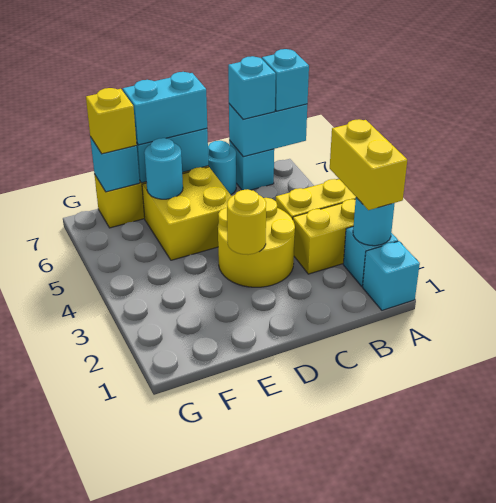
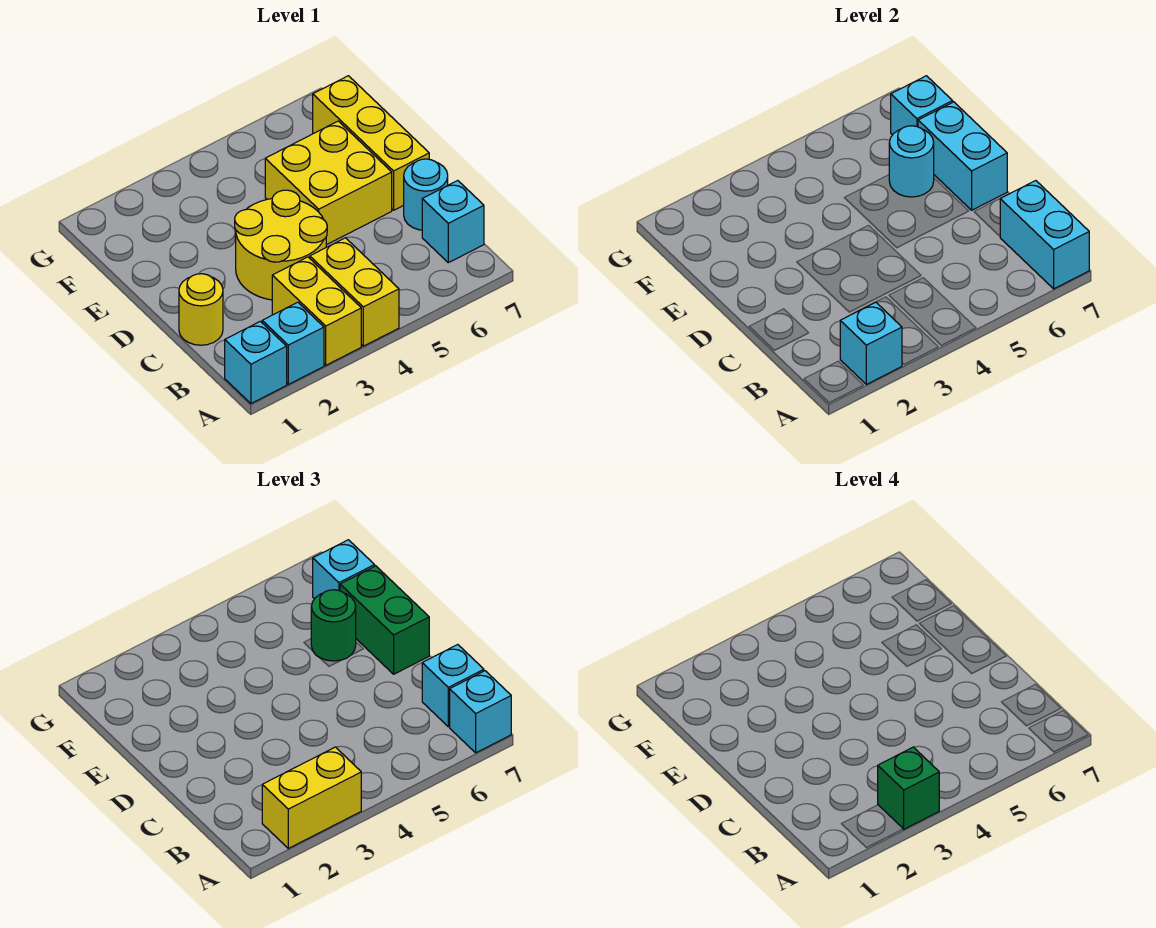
cyan 1x1 round brick [353,197,395,246] -> cyan 1x1 brick [840,302,902,384]
none -> green 1x1 brick [878,747,939,829]
yellow 1x1 round brick [227,189,266,255] -> yellow 1x1 round brick moved to [179,274,223,345]
cyan 1x2 brick [123,72,207,145] -> green 1x2 brick [340,566,429,674]
none -> green 1x1 round brick [311,590,356,661]
yellow 1x1 brick [86,88,137,154] -> cyan 1x1 brick [313,540,375,599]

